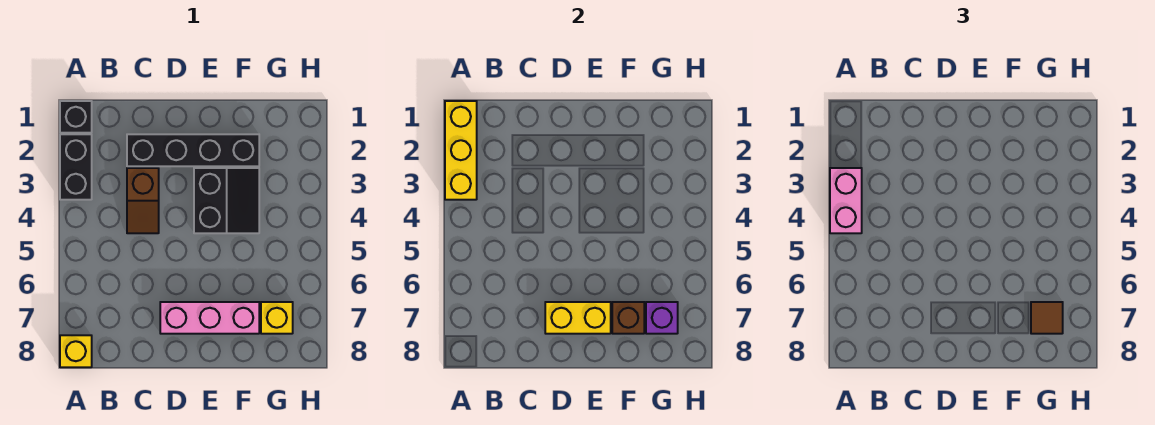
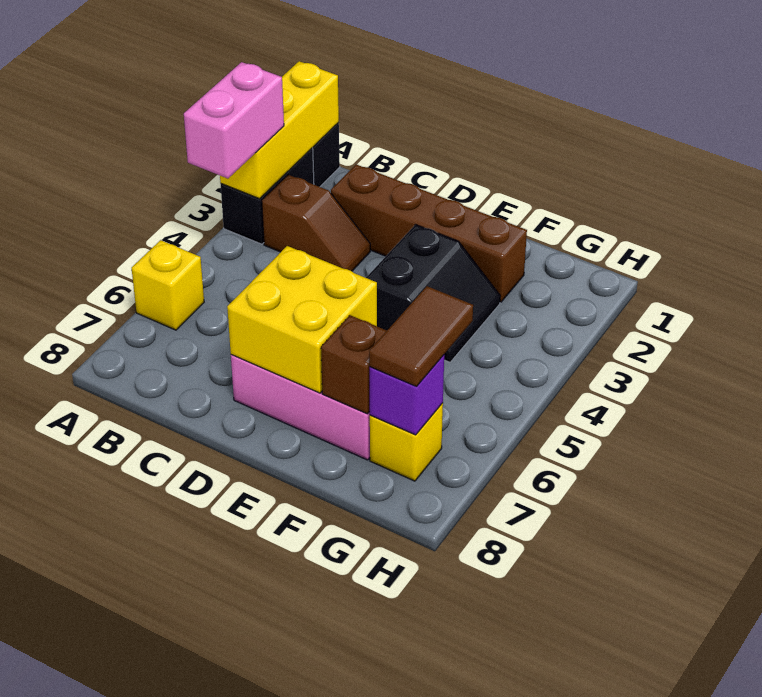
yellow 1x1 brick [60,335,92,367] -> yellow 1x1 brick moved to [132,240,204,330]
black 1x4 brick [127,134,259,166] -> brown 1x4 brick [331,164,527,302]
brown 1x2 slope [127,168,159,233] -> brown 1x2 slope turned to [262,175,370,271]
yellow 1x2 brick [545,302,611,334] -> yellow 2x2 brick [227,246,377,393]
brown 1x1 tile [1031,302,1063,334] -> brown 1x2 tile [369,286,473,386]

